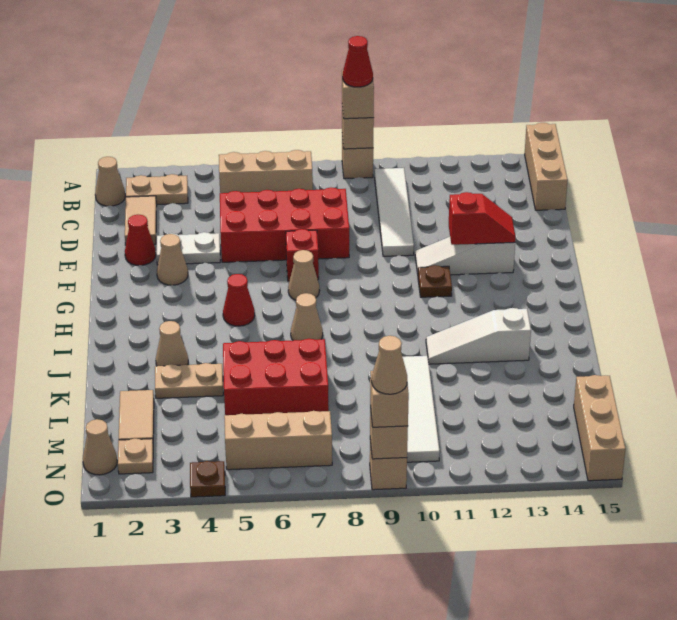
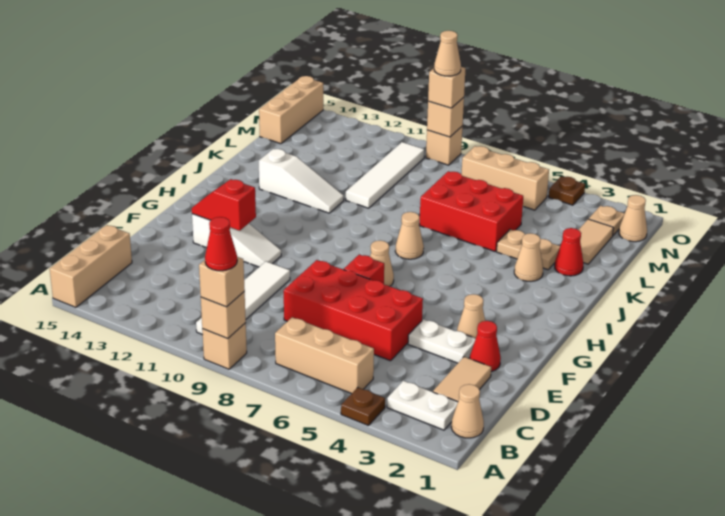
tan 1x2 plate [126,174,188,205] -> white 1x2 plate [387,381,458,430]
brown 1x1 plate [418,265,452,297] -> brown 1x1 plate moved to [341,388,385,426]
red 1x1 cone [223,274,255,326] -> red 1x1 cone moved to [555,228,583,276]

